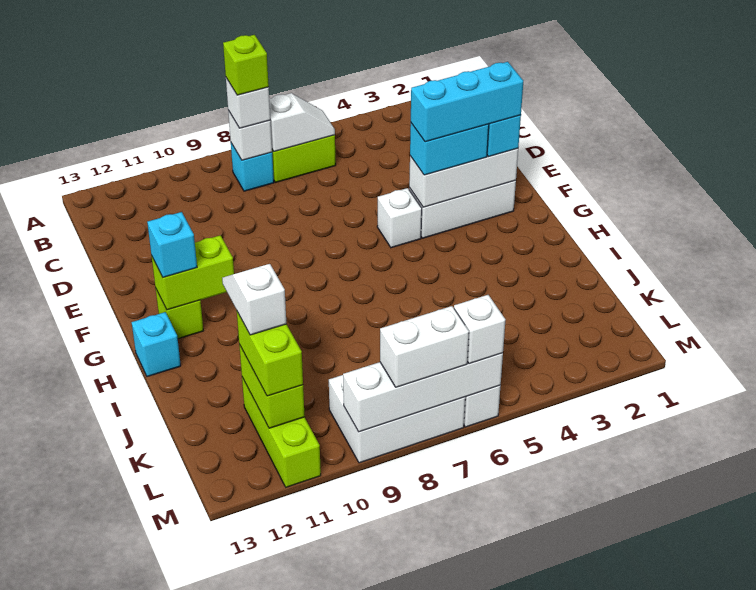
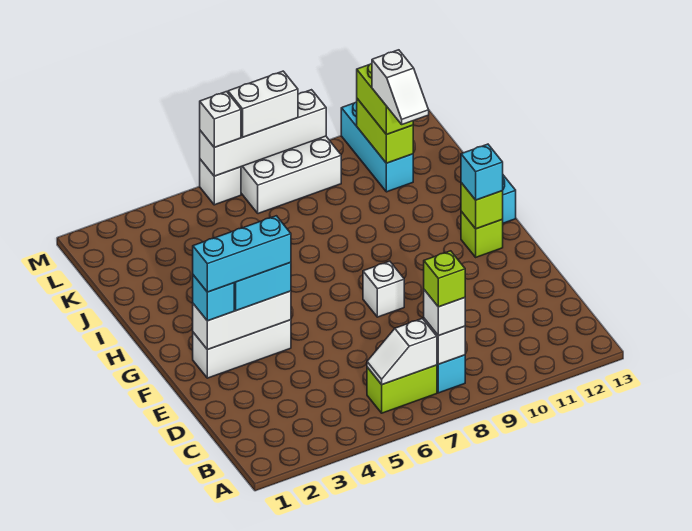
white 1x1 brick [377,188,422,248] -> white 1x1 brick moved to [363,261,404,317]
lime 1x2 brick [152,235,234,310] -> lime 1x1 brick [461,183,503,229]
lime 1x3 brick [242,377,321,487] -> cyan 1x3 brick [341,102,413,192]

